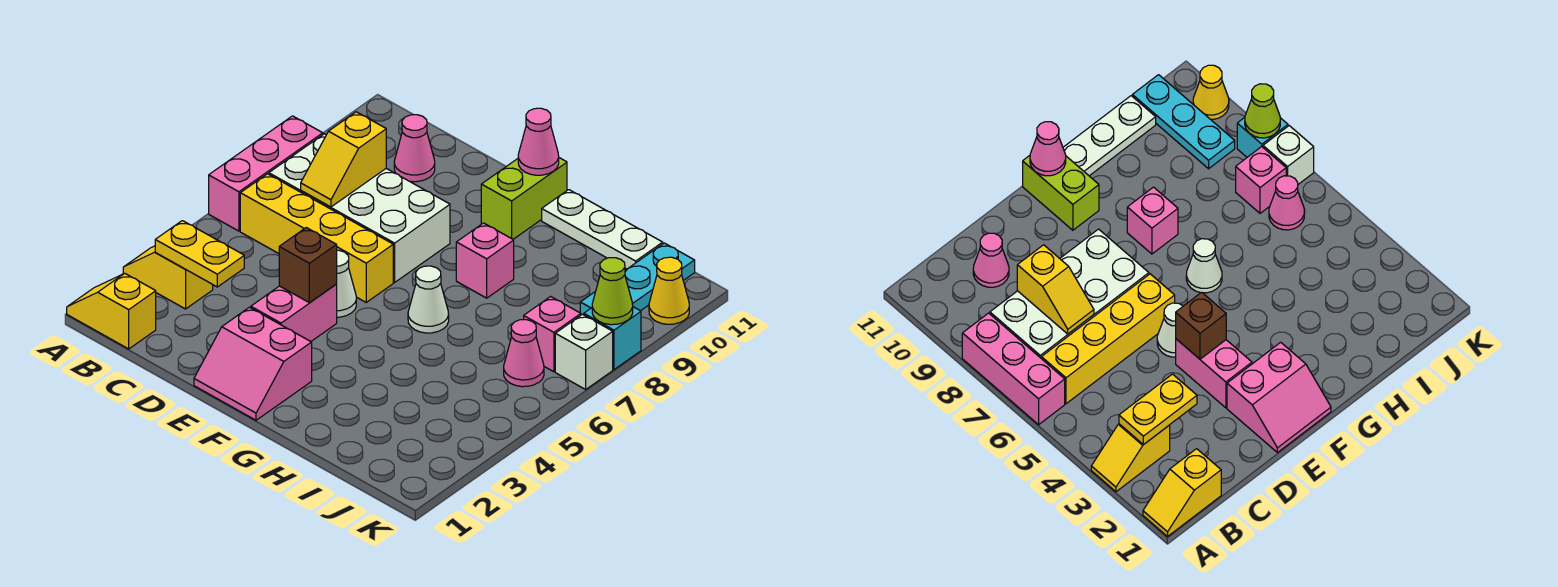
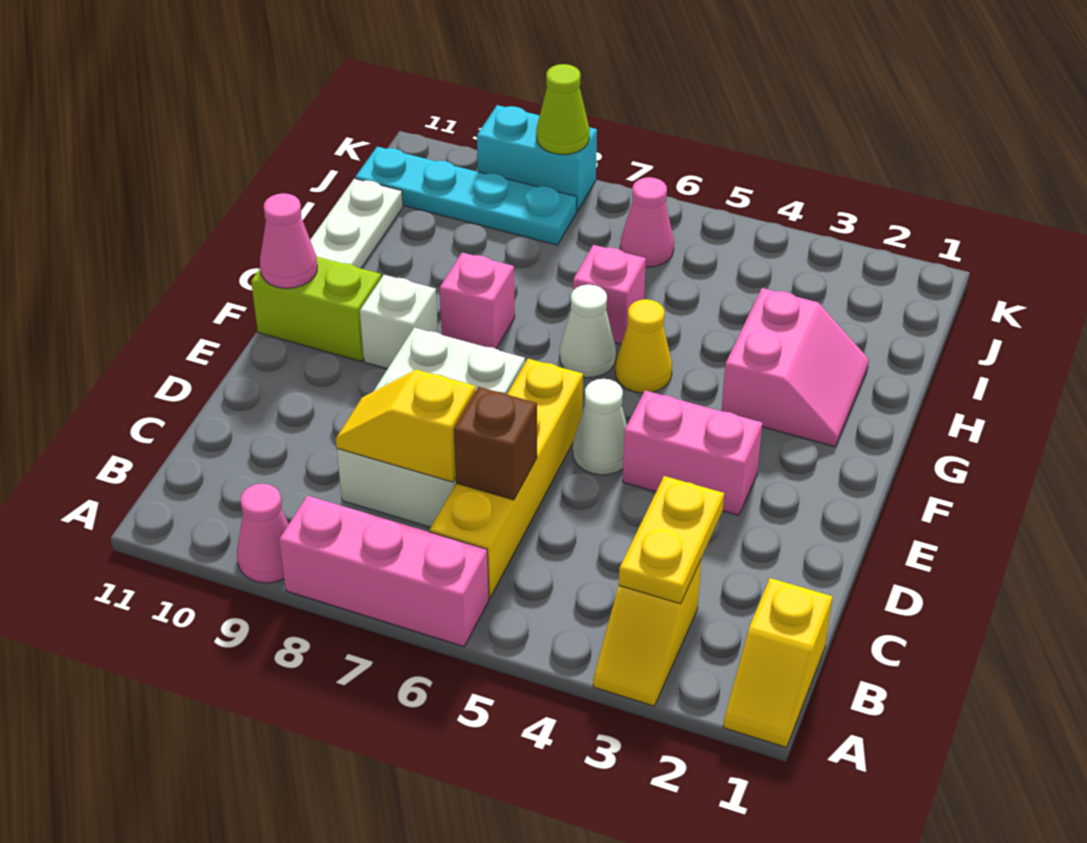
white 2x4 brick [269,134,450,282] -> white 2x3 brick [337,327,525,527]
yellow 1x2 slope [301,112,386,207] -> yellow 1x2 slope turned to [336,369,476,482]
pink 1x1 cone [394,115,435,182] -> pink 1x1 cone moved to [237,484,289,583]
pink 2x2 slope [194,307,312,420] -> pink 2x2 slope moved to [721,288,869,447]
brown 1x1 brick [279,228,337,303] -> brown 1x1 brick moved to [454,387,537,500]
pink 1x1 brick [524,297,581,372] -> pink 1x1 brick moved to [573,245,646,344]
cyan 1x3 plate [580,243,695,315] -> cyan 1x4 plate [355,147,577,245]
white 1x1 brick [555,314,613,389] -> white 1x1 brick moved to [360,275,438,369]
cyan 1x1 brick [584,307,641,369] -> cyan 1x2 brick [477,105,597,211]
yellow 1x1 cone [649,257,689,324] -> yellow 1x1 cone moved to [615,299,672,393]

